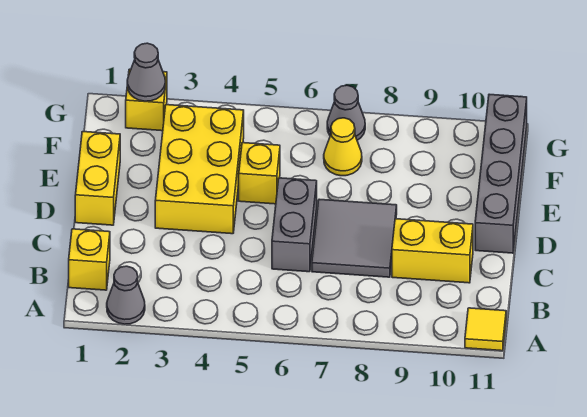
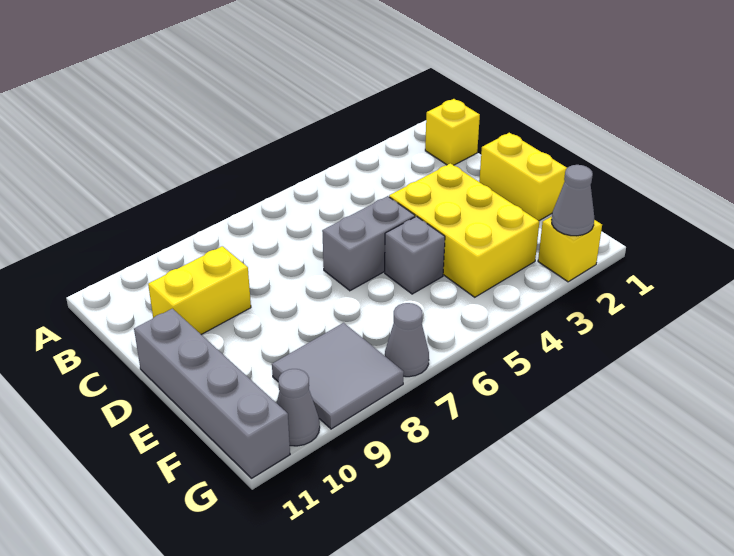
grey 1x1 cone [107,266,145,324] -> grey 1x1 cone moved to [277,369,320,446]
yellow 1x1 tile [465,308,506,351] -> none
grey 1x2 brick [272,178,317,272] -> grey 1x2 brick turned to [322,196,415,291]
grey 2x2 tile [312,199,397,277] -> grey 2x2 tile moved to [272,323,404,429]
yellow 1x1 brick [239,143,280,204] -> grey 1x1 brick [385,216,445,294]
yellow 1x1 cone [324,118,362,176] -> none

